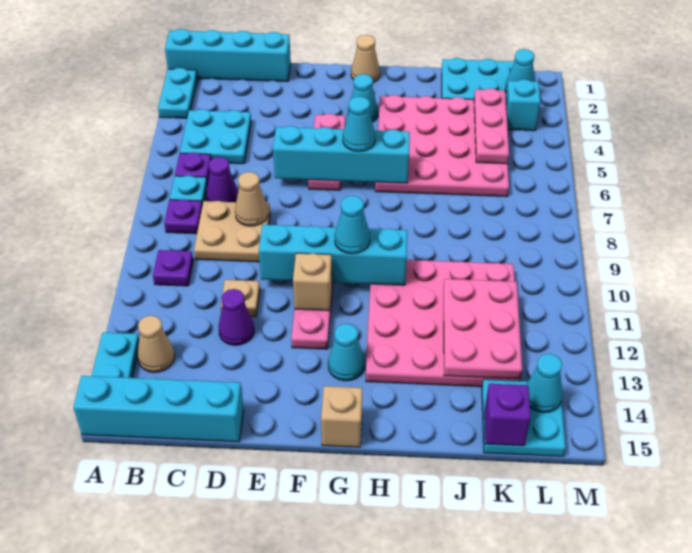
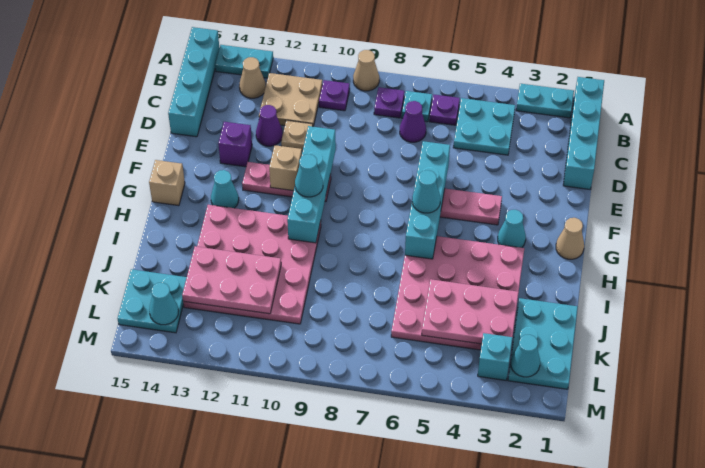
tan 2x2 plate [194,201,270,262] -> tan 2x2 plate moved to [259,73,322,127]
tan 1x1 cone [235,172,268,226] -> tan 1x1 cone moved to [353,50,379,91]
pink 1x3 plate [474,88,509,164] -> pink 2x3 plate [422,279,519,344]
purple 1x1 brick [484,384,530,446] -> purple 1x1 brick moved to [218,122,252,167]

